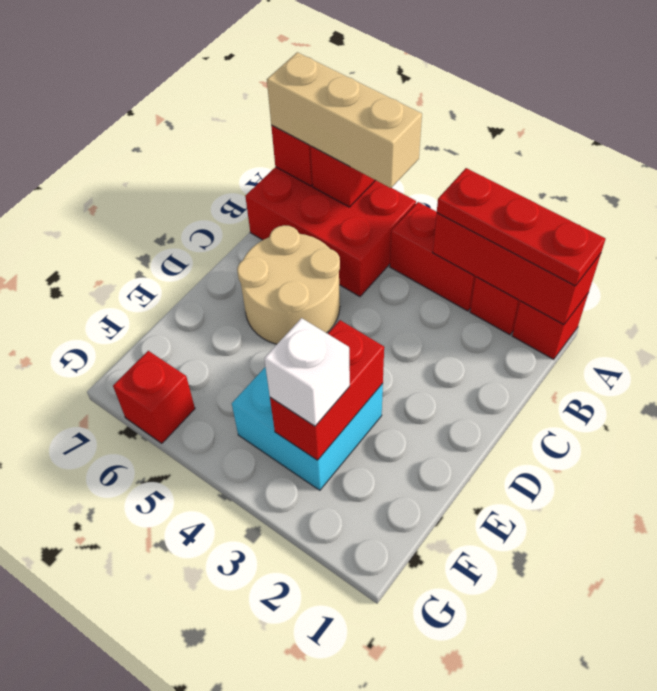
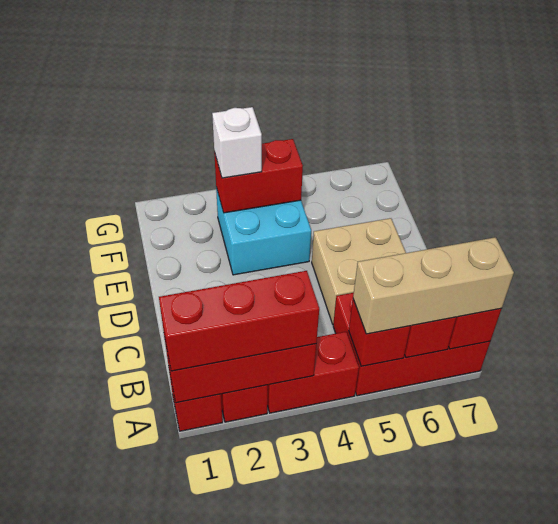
red 1x3 plate [437,168,605,286] -> red 1x3 brick [159,271,319,371]
tan 2x2 round brick [237,225,340,344] -> tan 2x2 brick [312,218,406,324]
red 1x2 brick [270,320,384,460] -> red 1x2 brick turned to [214,139,303,213]
red 1x1 brick [113,351,195,443] -> red 1x1 brick moved to [349,299,411,366]

